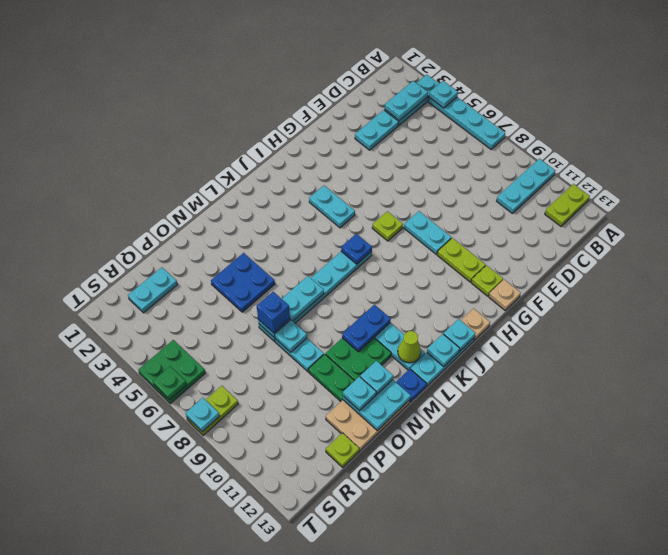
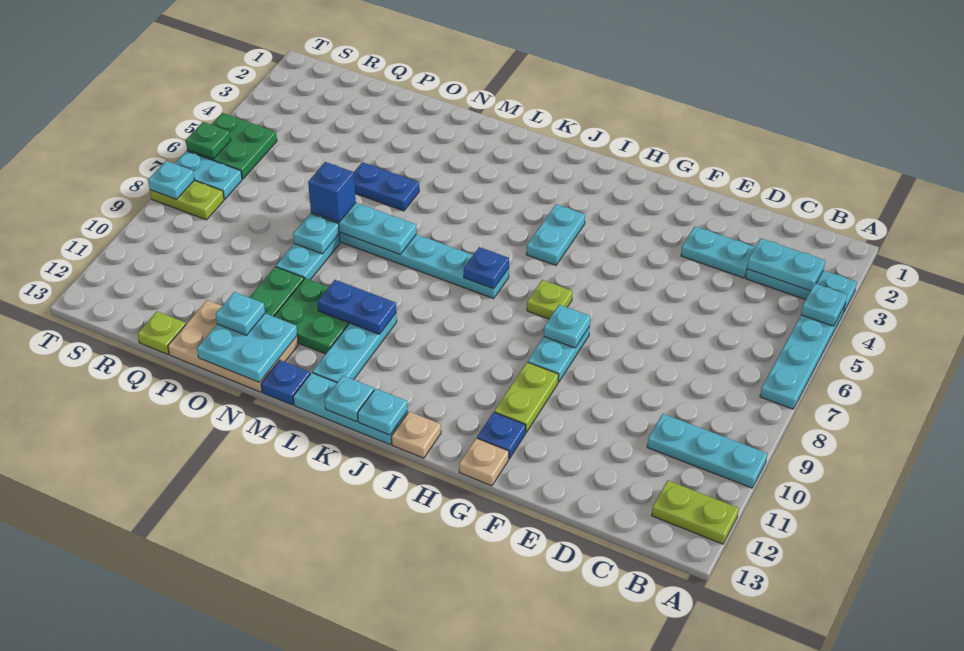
lime 1x1 plate [471,265,503,296] -> blue 1x1 plate [477,412,526,459]
lime 1x1 cone [398,331,421,363] -> none
blue 2x2 plate [211,253,275,312] -> blue 1x2 plate [354,162,419,211]
cyan 1x1 plate [360,361,393,394] -> cyan 1x1 plate moved to [544,305,590,348]
cyan 1x2 plate [128,267,177,313] -> cyan 1x2 plate moved to [175,151,242,199]

